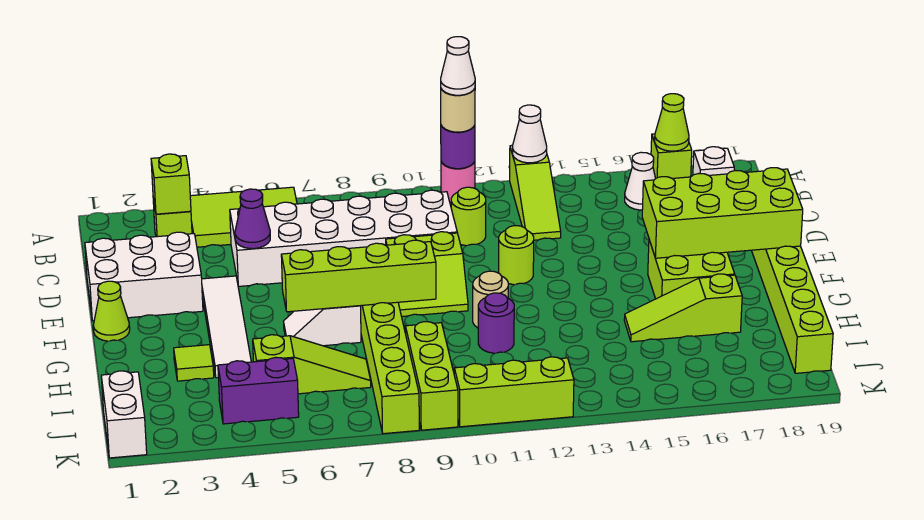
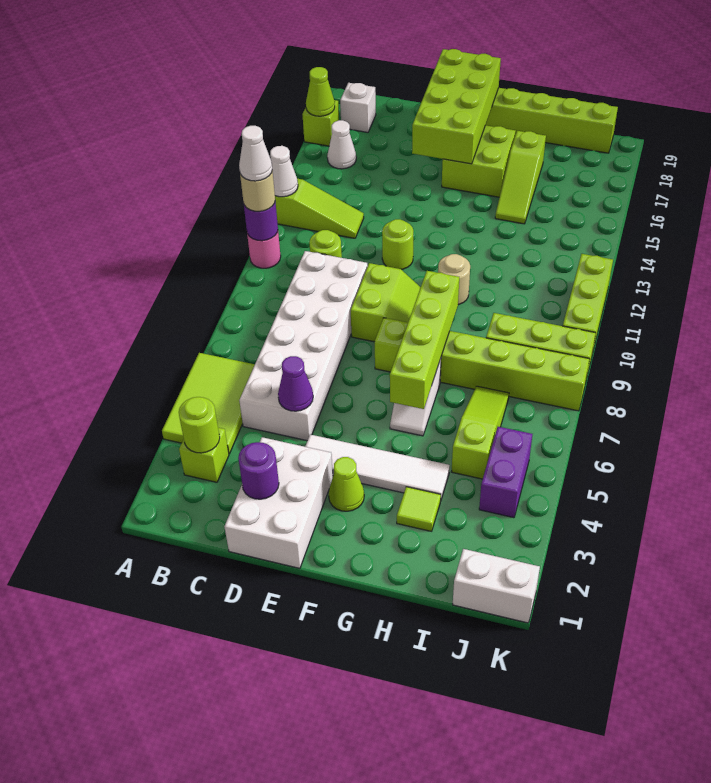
lime 1x1 brick [151,154,191,214] -> lime 1x1 round brick [179,397,220,453]
lime 1x1 cone [93,281,130,341] -> lime 1x1 cone moved to [329,457,364,511]
purple 1x1 round brick [478,293,514,353] -> purple 1x1 round brick moved to [238,442,279,499]

